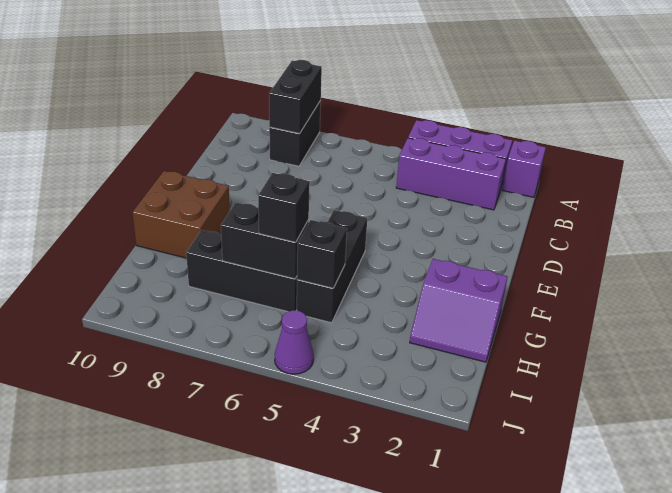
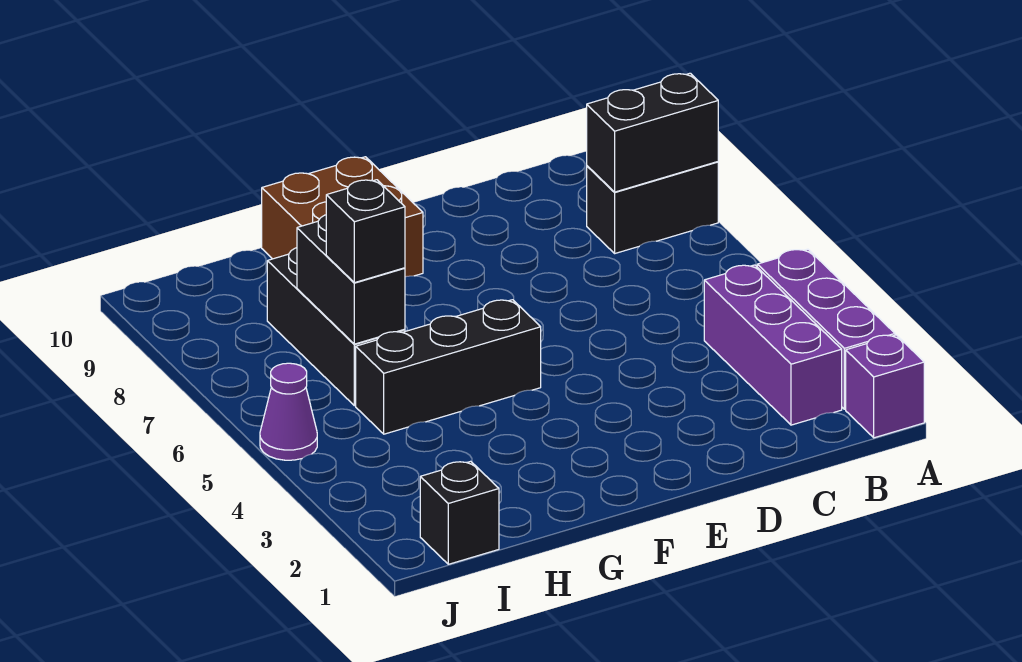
purple 2x2 slope [410,259,508,362] -> none
black 1x1 brick [297,220,347,288] -> black 1x1 brick moved to [420,461,499,564]

